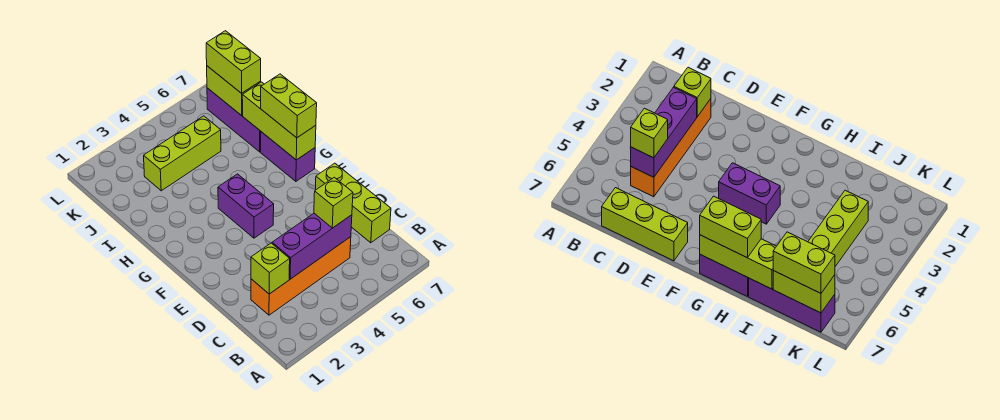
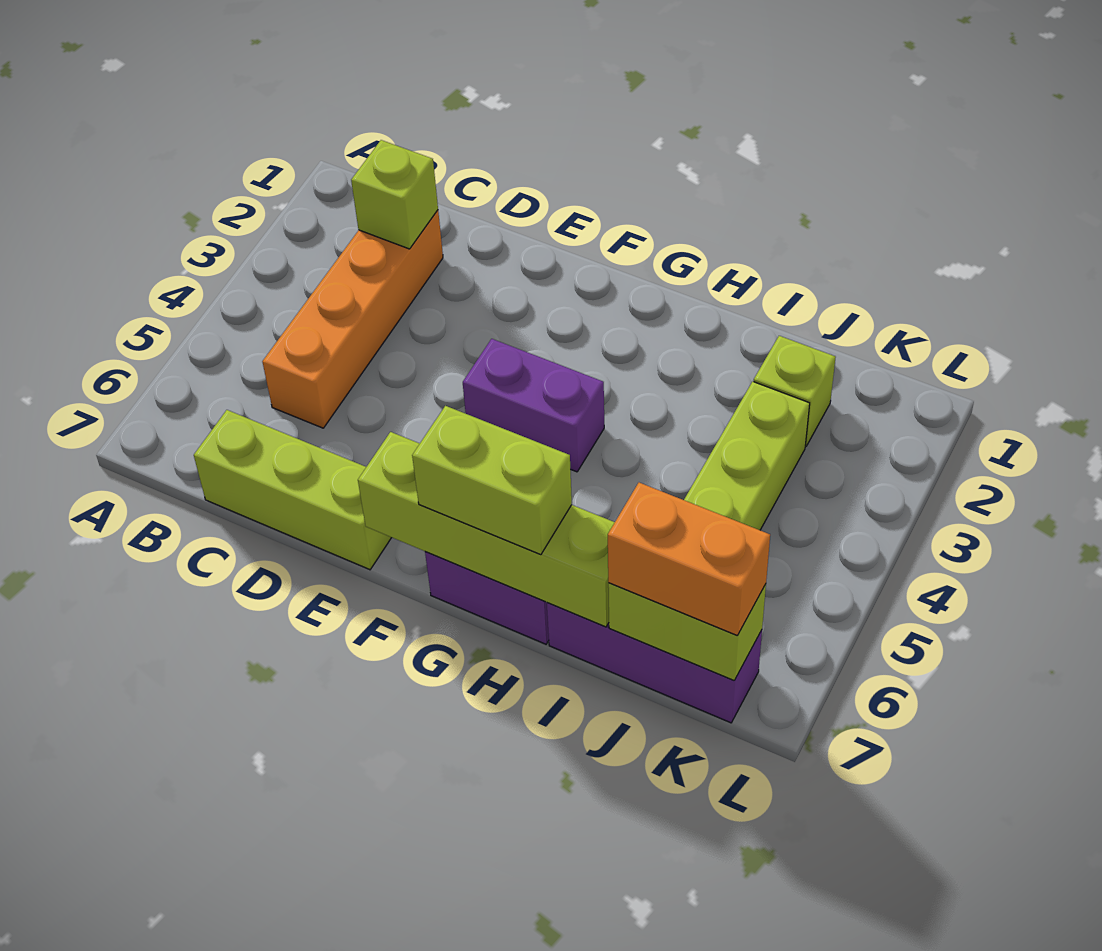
purple 1x3 brick [272,214,352,279] -> none
lime 1x1 brick [314,177,353,228] -> lime 1x1 brick moved to [754,336,836,446]
lime 1x3 brick [242,82,316,160] -> lime 1x4 brick [358,432,615,627]
lime 1x2 brick [206,31,261,93] -> orange 1x2 brick [608,483,770,635]

